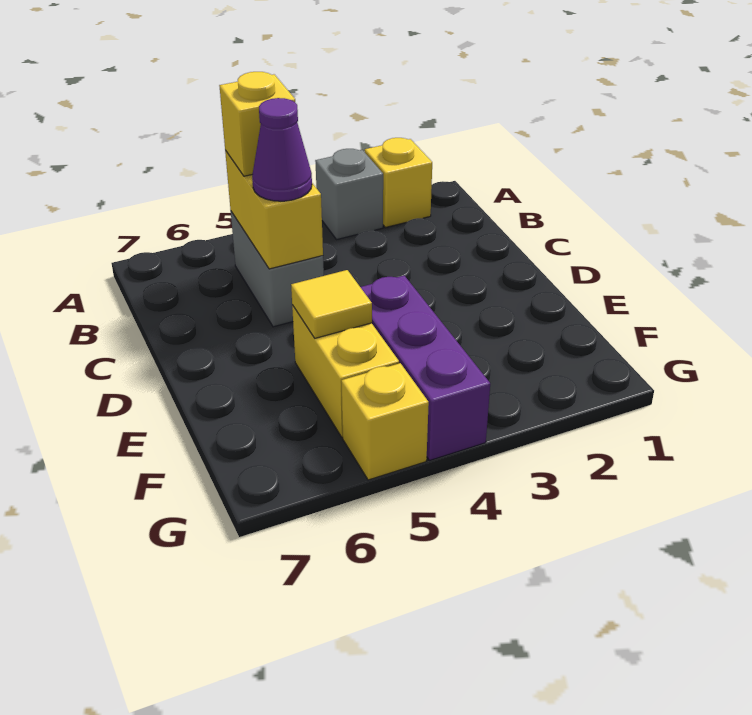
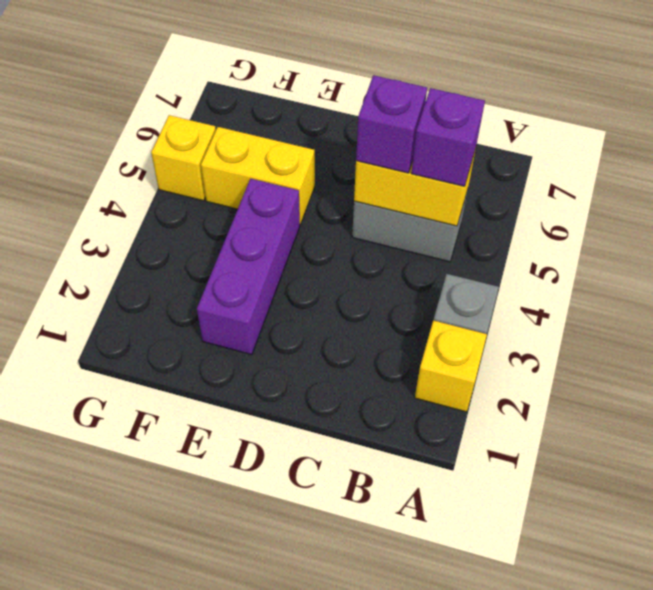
yellow 1x1 brick [219,72,295,176] -> purple 1x1 brick [411,88,485,186]
purple 1x1 cone [252,98,312,201] -> purple 1x1 brick [356,75,427,173]
purple 1x3 brick [361,275,490,461] -> purple 1x3 brick turned to [197,179,300,355]
yellow 1x1 tile [291,270,372,338] -> none

